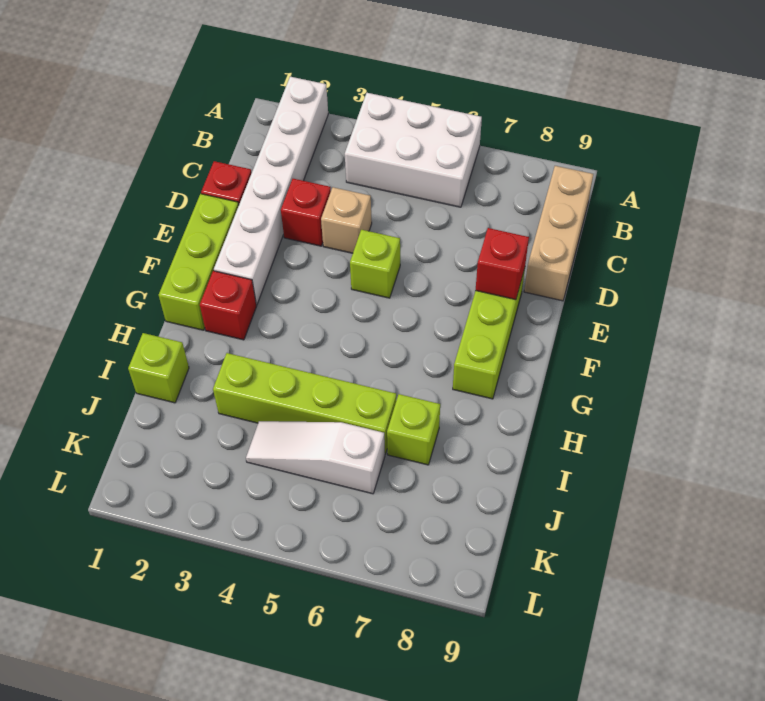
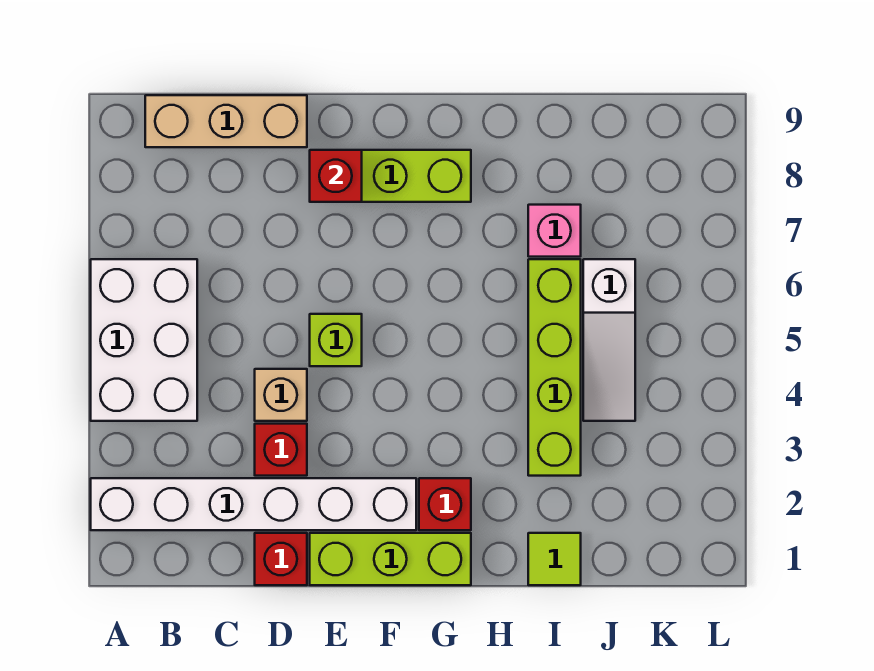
lime 1x1 brick [128,333,189,403] -> lime 1x1 tile [528,533,581,585]
lime 1x1 brick [387,394,440,465] -> pink 1x1 brick [528,205,581,257]

